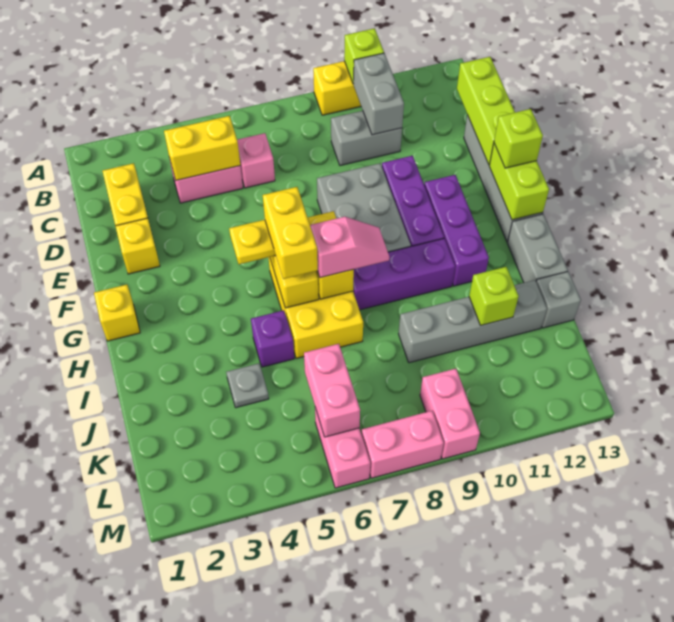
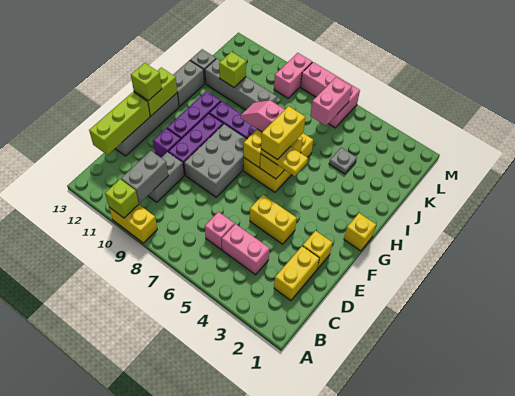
yellow 1x2 brick [164,116,240,180] -> yellow 1x2 brick moved to [250,195,297,244]
grey 1x2 brick [331,111,402,166] -> grey 1x2 brick turned to [148,152,184,202]
purple 1x1 brick [251,310,294,367] -> purple 1x1 brick moved to [153,128,181,157]

